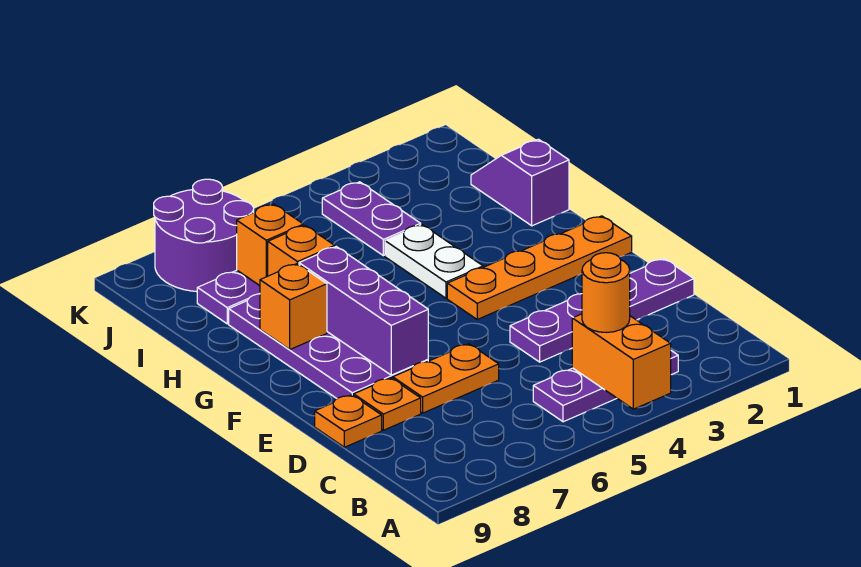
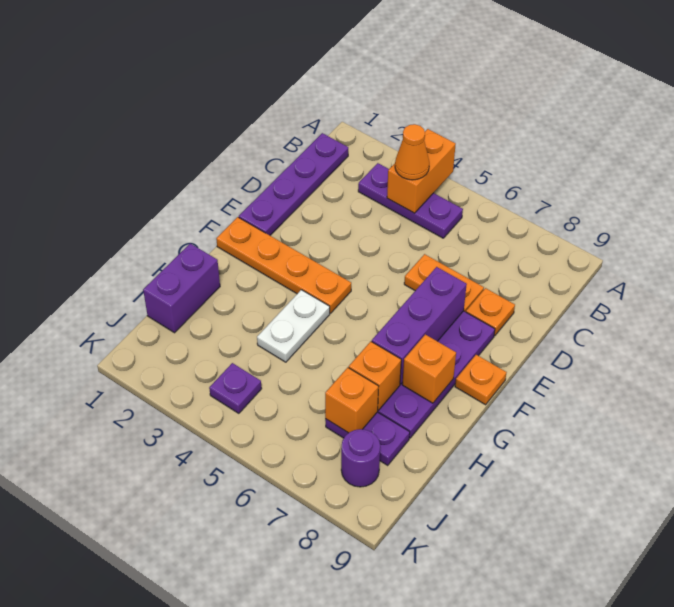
orange 1x1 round brick [582,253,630,332] -> orange 1x1 cone [395,124,429,180]
purple 1x4 plate [510,259,694,362] -> purple 1x4 plate turned to [239,133,348,235]
orange 1x1 plate [315,395,382,447] -> orange 1x1 plate moved to [455,355,507,405]
purple 1x2 slope [471,139,569,226] -> purple 1x2 brick [143,244,220,333]
purple 1x2 plate [322,182,421,256] -> purple 1x1 plate [209,363,262,413]
purple 2x2 round brick [154,179,254,292] -> purple 1x1 round brick [341,429,380,487]

